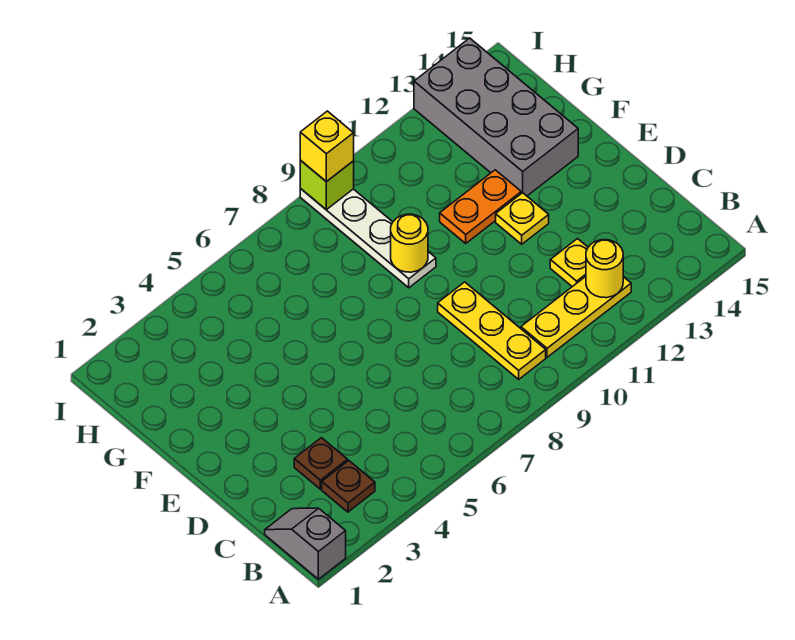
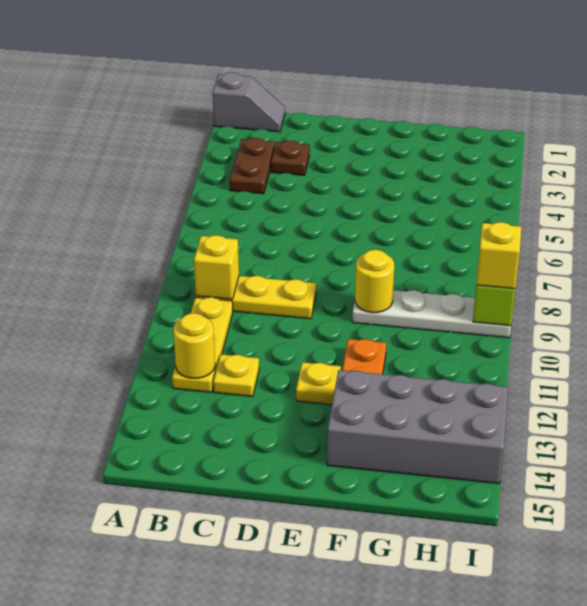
brown 1x1 plate [322,461,375,512] -> brown 1x2 plate [230,138,275,194]
none -> yellow 1x1 brick [194,235,239,299]

